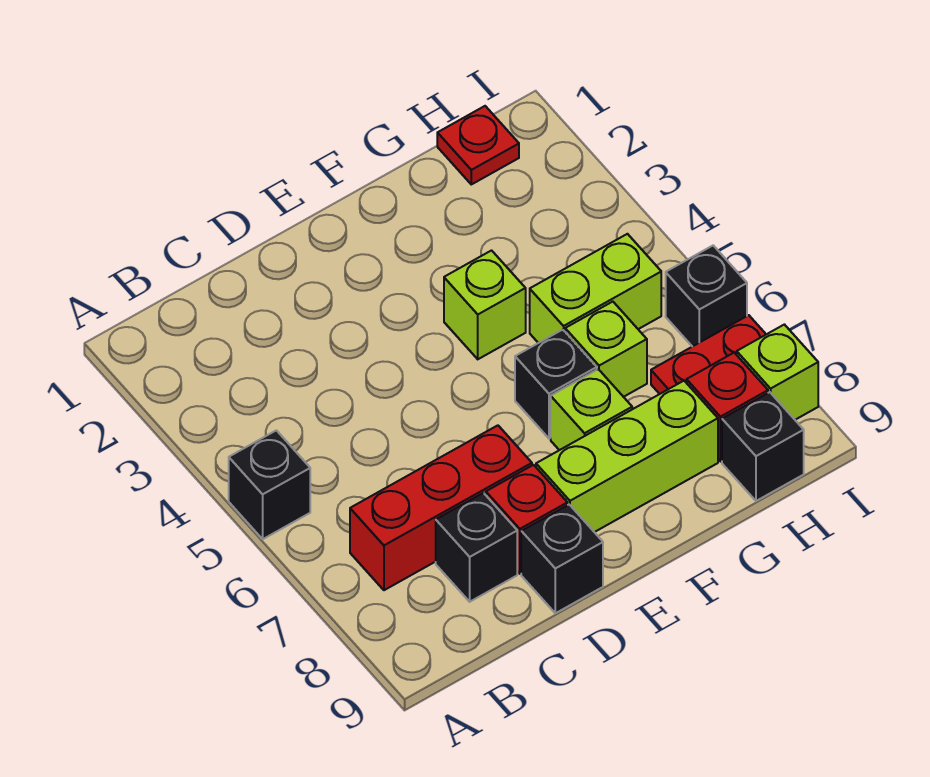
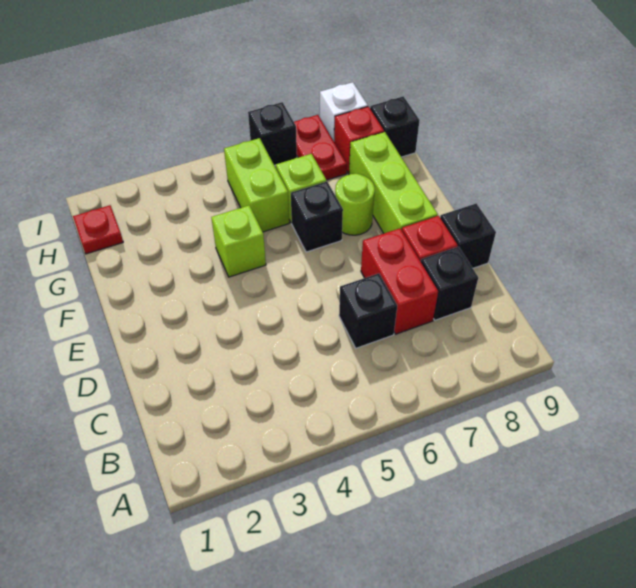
black 1x1 brick [229,430,310,539] -> black 1x1 brick moved to [339,273,397,348]
red 1x3 brick [350,425,532,590] -> red 1x2 brick [361,228,438,334]
lime 1x1 brick [551,369,632,450] -> lime 1x1 round brick [335,174,375,235]
lime 1x1 brick [737,325,818,420] -> white 1x1 brick [320,82,368,140]

